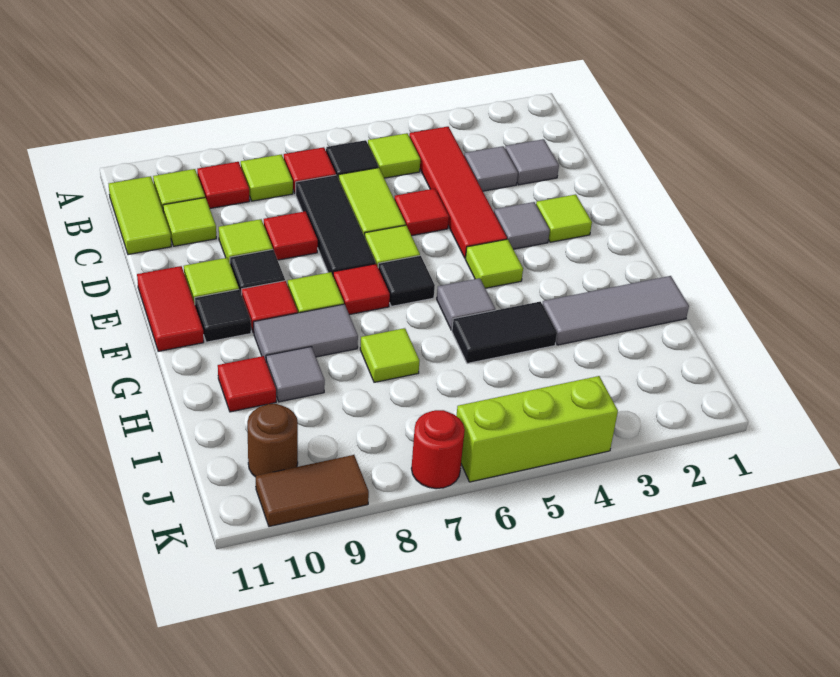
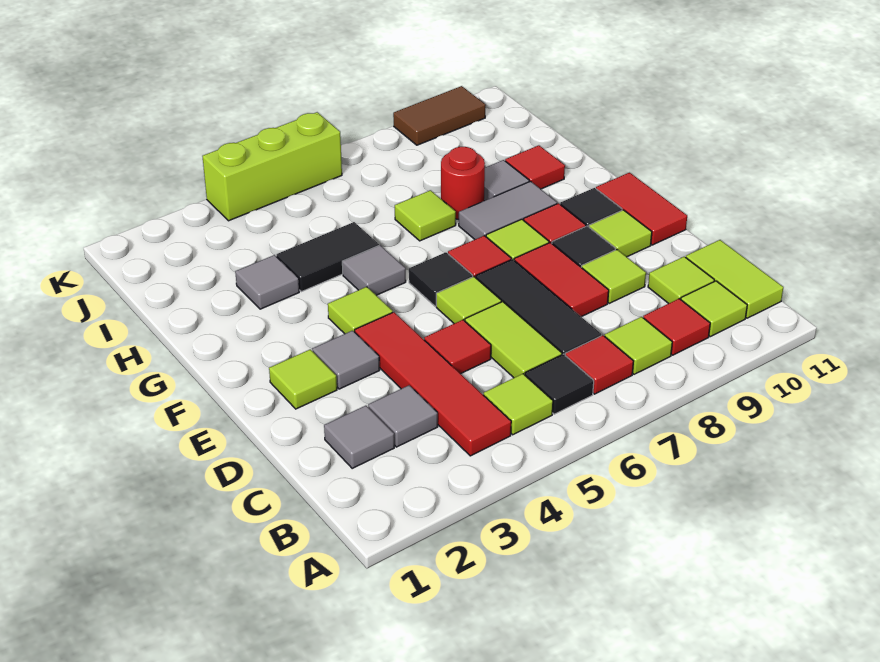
red 1x1 tile [264,211,318,260] -> red 1x2 tile [514,242,609,317]
grey 1x3 tile [542,276,689,345] -> grey 1x1 tile [235,255,299,309]
brown 1x1 round brick [247,404,298,477] -> none
red 1x1 round brick [411,410,465,489] -> red 1x1 round brick moved to [441,147,485,219]

